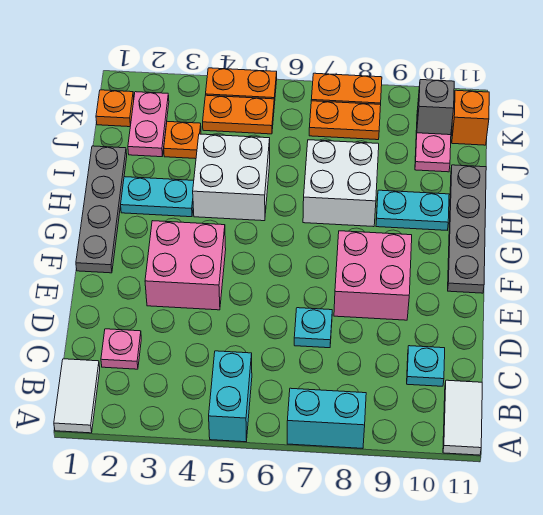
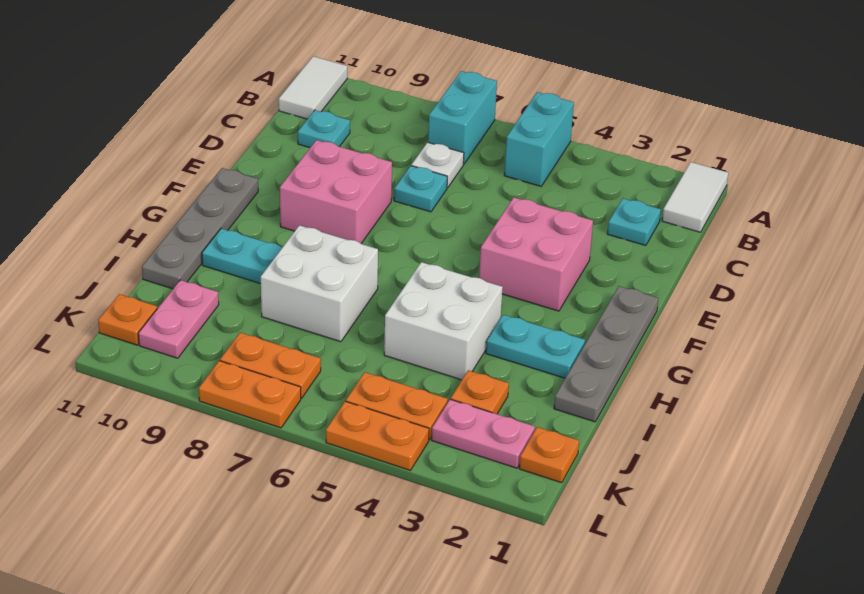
cyan 1x2 brick [287,388,366,448] -> cyan 1x2 brick turned to [428,71,497,164]
pink 1x1 plate [101,329,141,369] -> cyan 1x1 plate [607,198,661,246]
none -> white 1x1 plate [411,142,464,188]
pink 1x2 plate [128,92,169,157] -> pink 1x2 plate turned to [432,399,535,468]
grey 1x1 brick [417,80,454,135] -> none
orange 1x1 brick [452,90,489,145] -> orange 1x1 plate [98,294,157,345]

